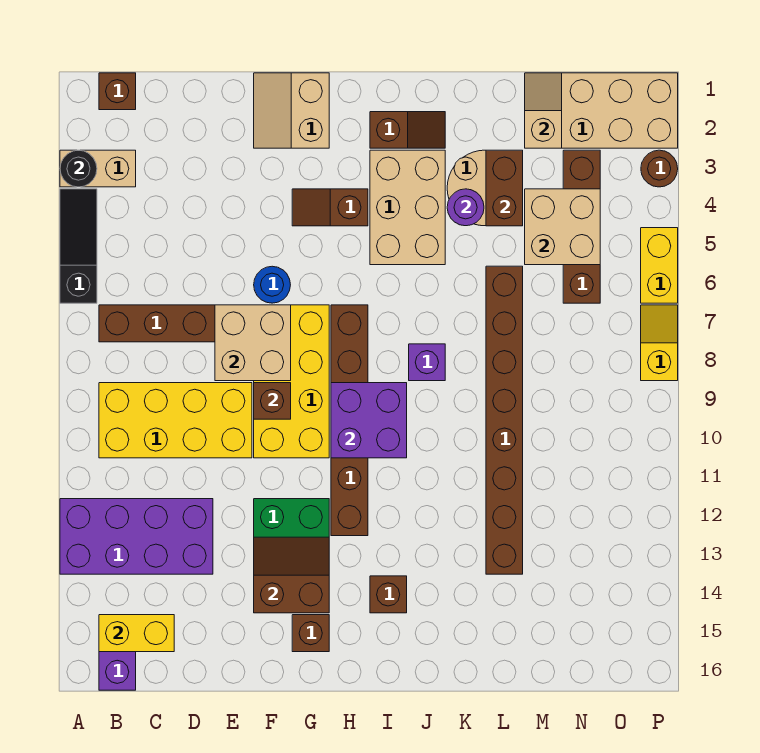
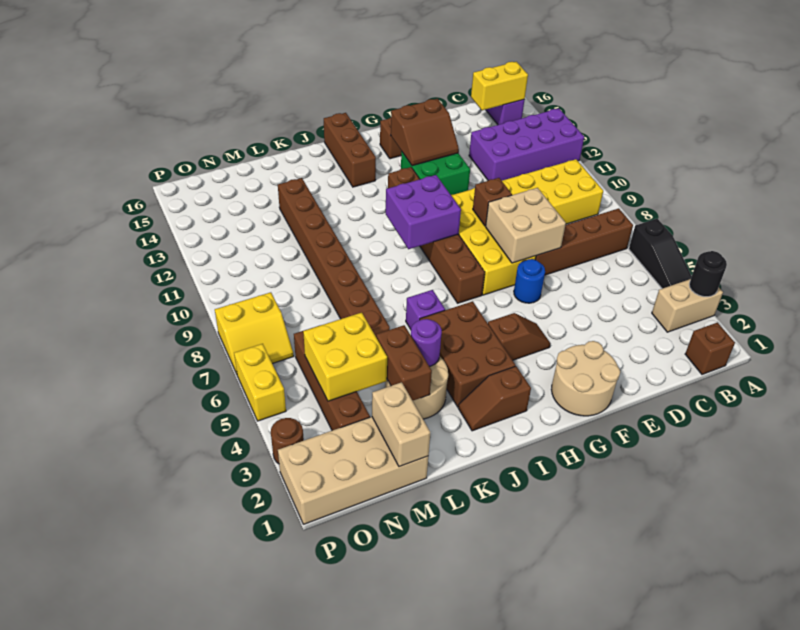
tan 2x2 slope [254,73,329,148] -> tan 2x2 round brick [551,341,620,416]
tan 2x3 brick [370,150,445,265] -> brown 2x3 brick [420,301,516,407]
brown 1x1 brick [370,576,407,613] -> brown 1x3 brick [324,113,376,187]
purple 1x1 brick [409,344,445,381] -> purple 1x1 brick moved to [406,290,445,329]
tan 1x2 slope [525,73,562,148] -> tan 1x2 brick [372,382,430,467]
tan 2x2 brick [525,189,600,265] -> yellow 2x2 brick [303,313,387,401]
yellow 1x2 slope [641,305,678,381] -> yellow 2x2 slope [215,292,294,374]

